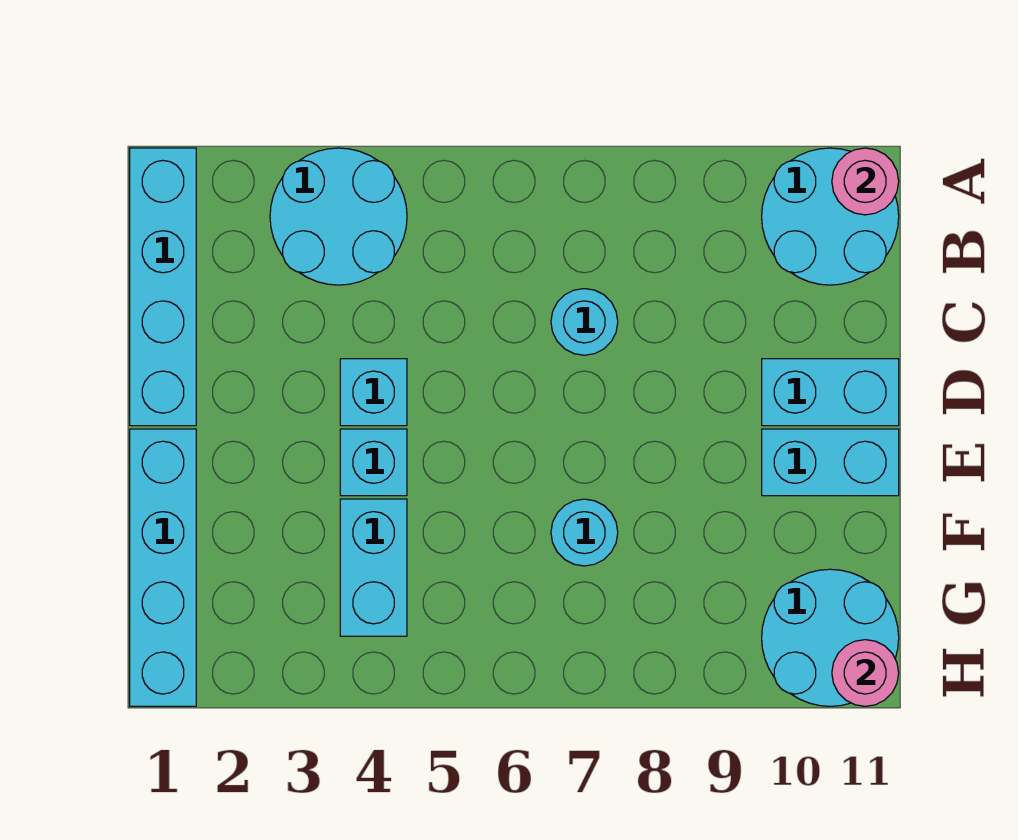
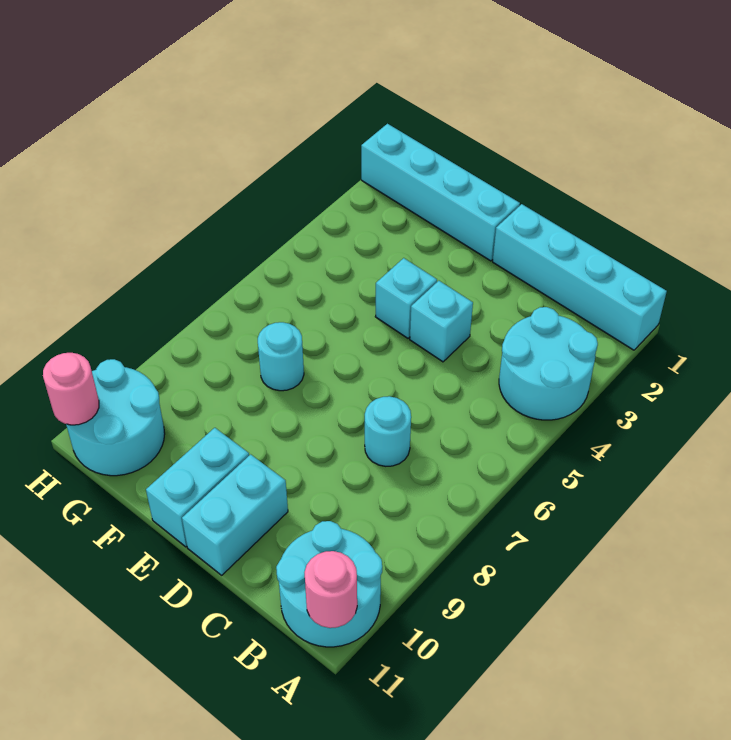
cyan 1x2 brick [340,499,407,636] -> none

